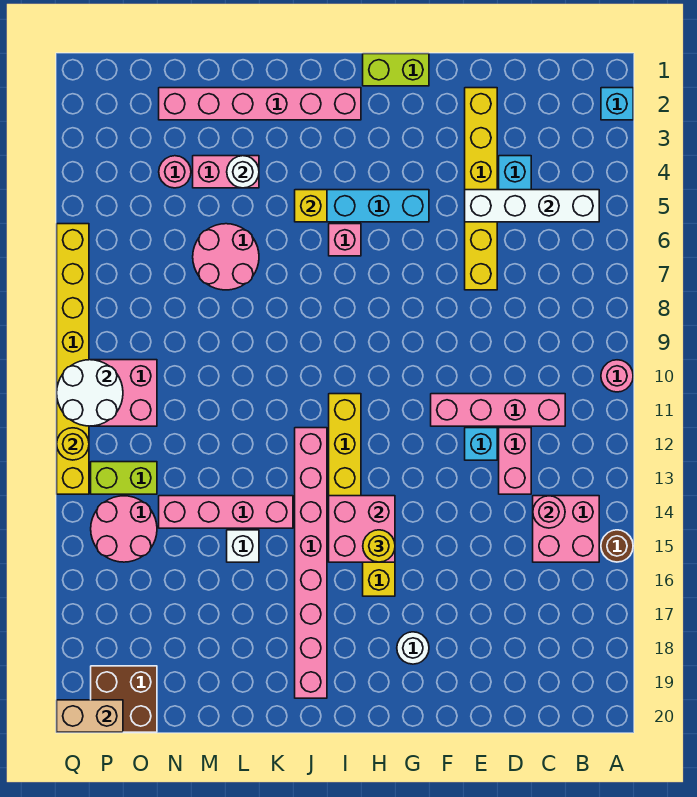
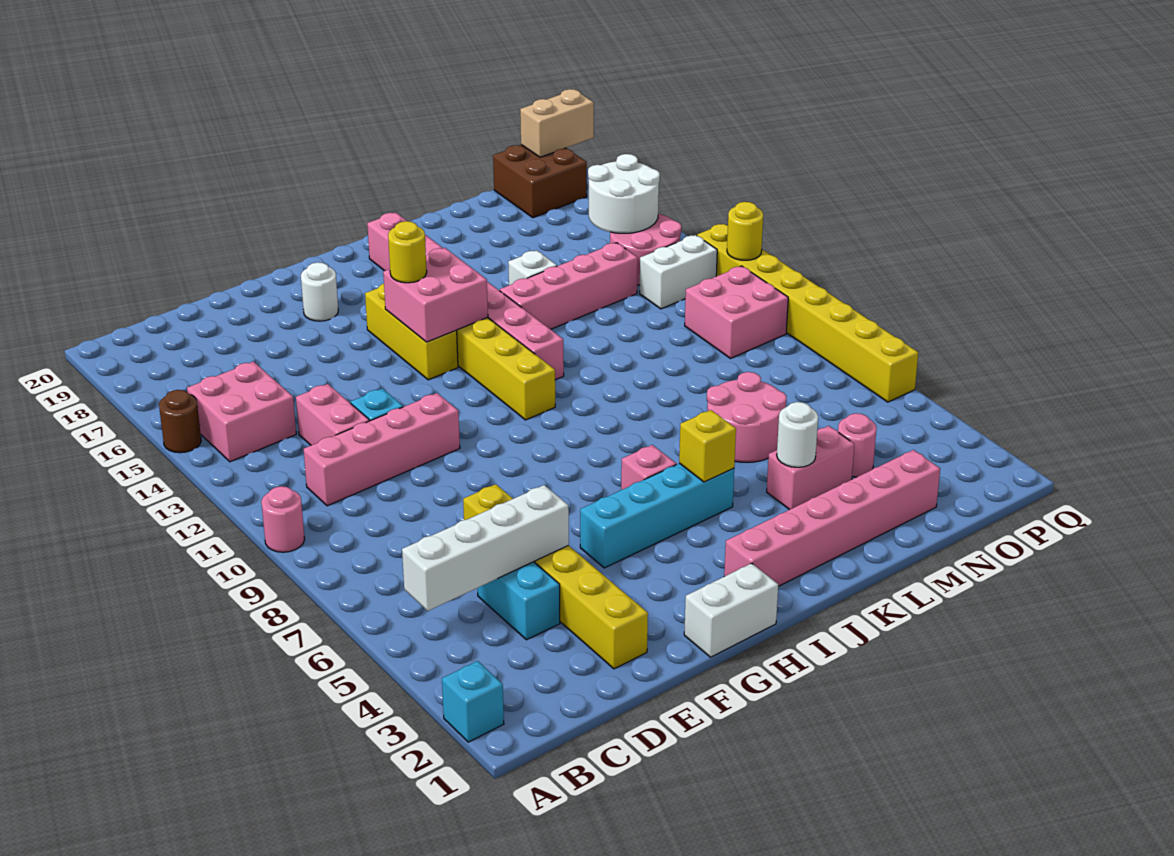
pink 1x1 round brick [533,496,565,528] -> none
lime 1x2 brick [363,54,429,86] -> white 1x2 brick [684,563,778,657]
lime 1x2 brick [91,462,157,494] -> white 1x2 brick [640,235,717,309]
white 2x2 round brick [57,360,123,426] -> white 2x2 round brick moved to [588,154,660,233]

